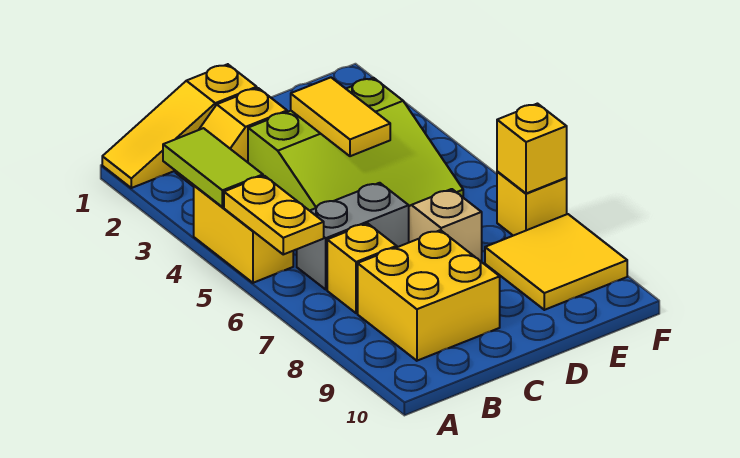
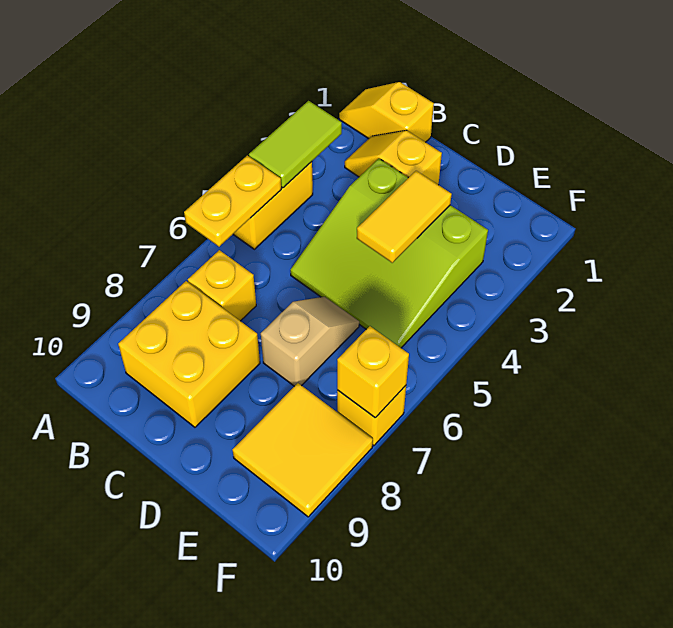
yellow 1x3 slope [102,64,257,188] -> yellow 1x2 slope [339,82,434,142]
grey 1x2 brick [297,183,409,289] -> none

